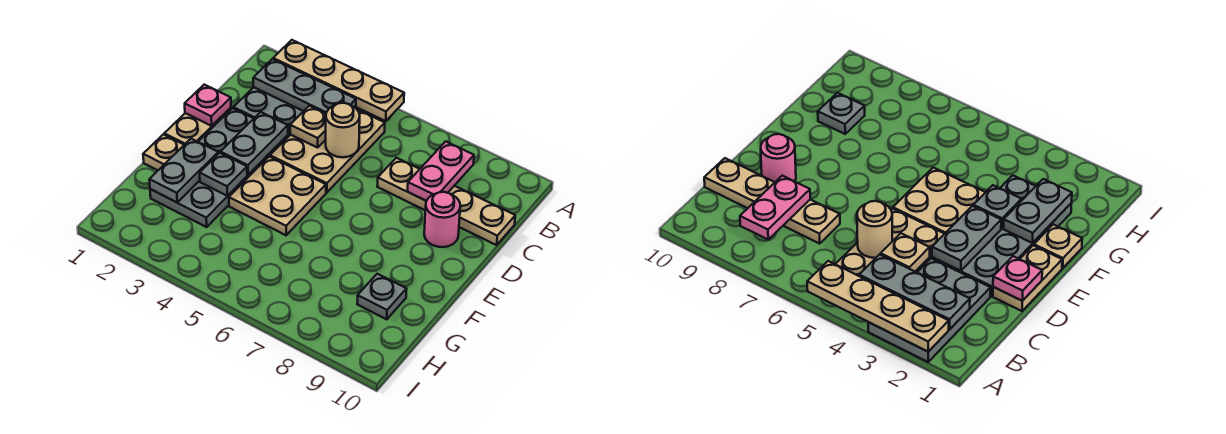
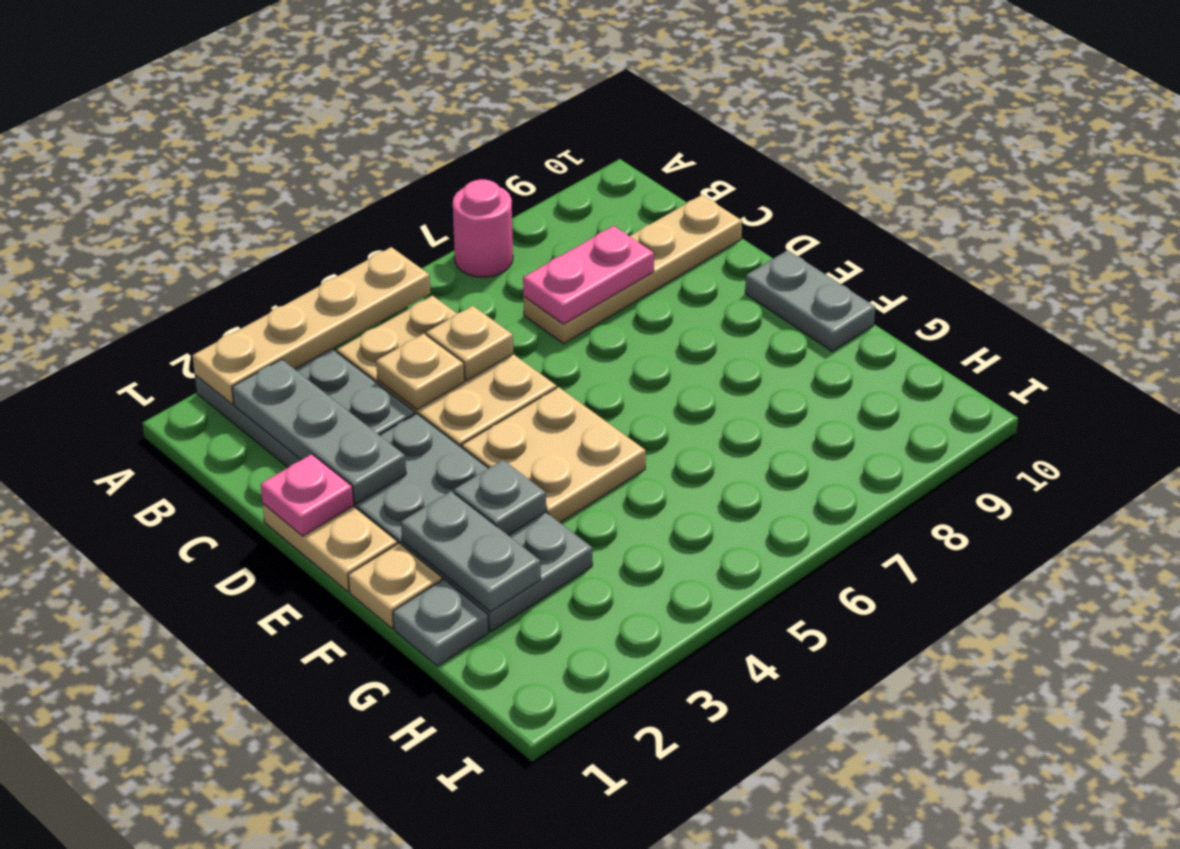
grey 1x3 plate [253,59,356,113] -> grey 1x3 plate turned to [232,359,406,504]
pink 1x2 plate [408,141,474,201] -> pink 1x2 plate turned to [523,226,654,324]
tan 1x1 round brick [326,103,360,157] -> tan 1x1 plate [426,306,513,380]
grey 1x2 plate [221,112,288,175] -> grey 1x2 plate moved to [745,250,875,351]
pink 1x1 round brick [424,192,460,247] -> pink 1x1 round brick moved to [453,179,513,277]
grey 1x1 plate [357,274,406,320] -> grey 1x1 plate moved to [393,579,489,666]

